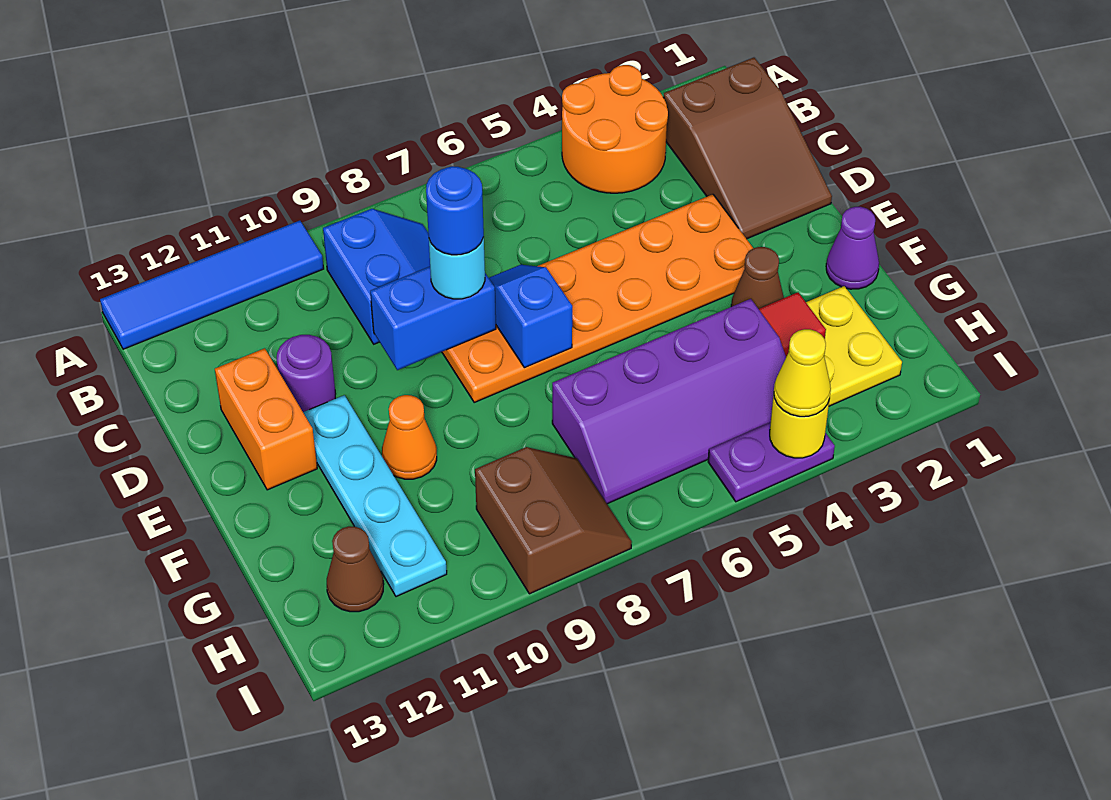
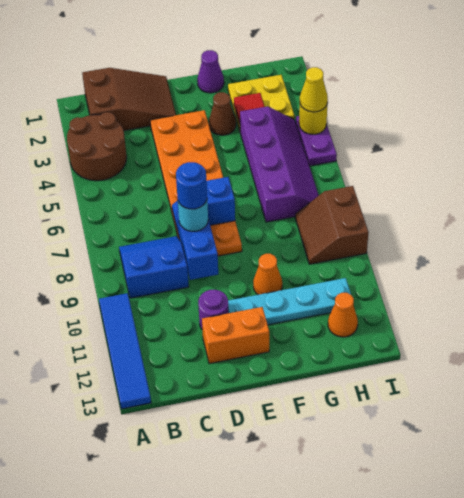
orange 2x2 round brick [562,65,668,193] -> brown 2x2 round brick [67,112,127,181]
brown 2x2 slope [475,447,632,594] -> brown 2x2 slope turned to [295,186,369,264]
brown 1x1 cone [327,526,384,612] -> orange 1x1 cone [328,293,358,337]

